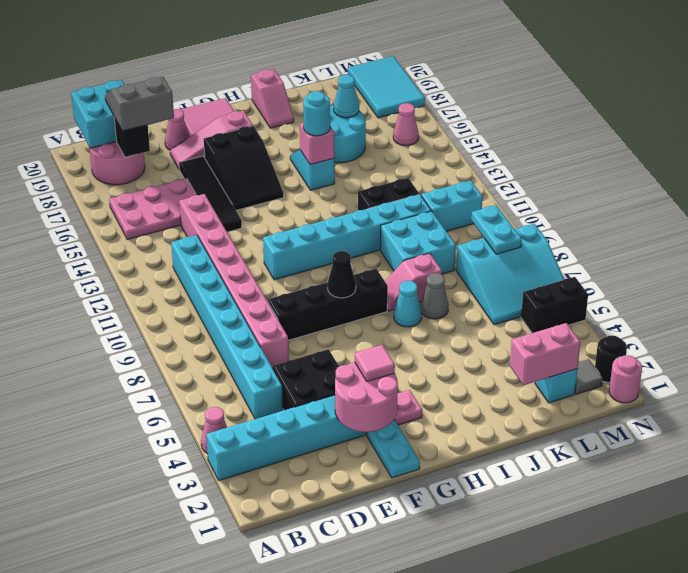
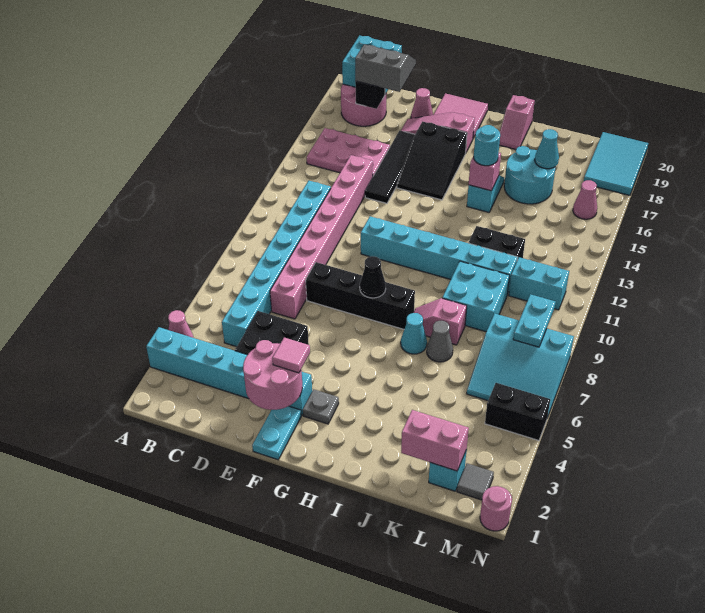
pink 1x1 plate [394,390,422,425] -> grey 1x1 plate [303,389,339,424]
black 1x1 round brick [595,335,627,383] -> none

